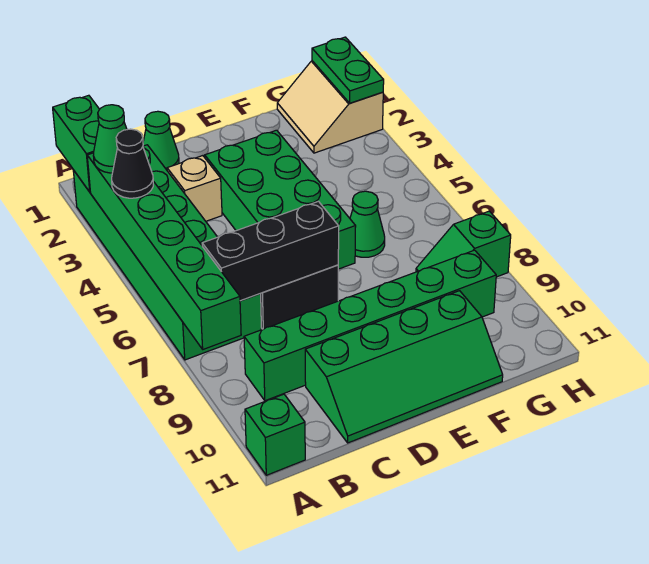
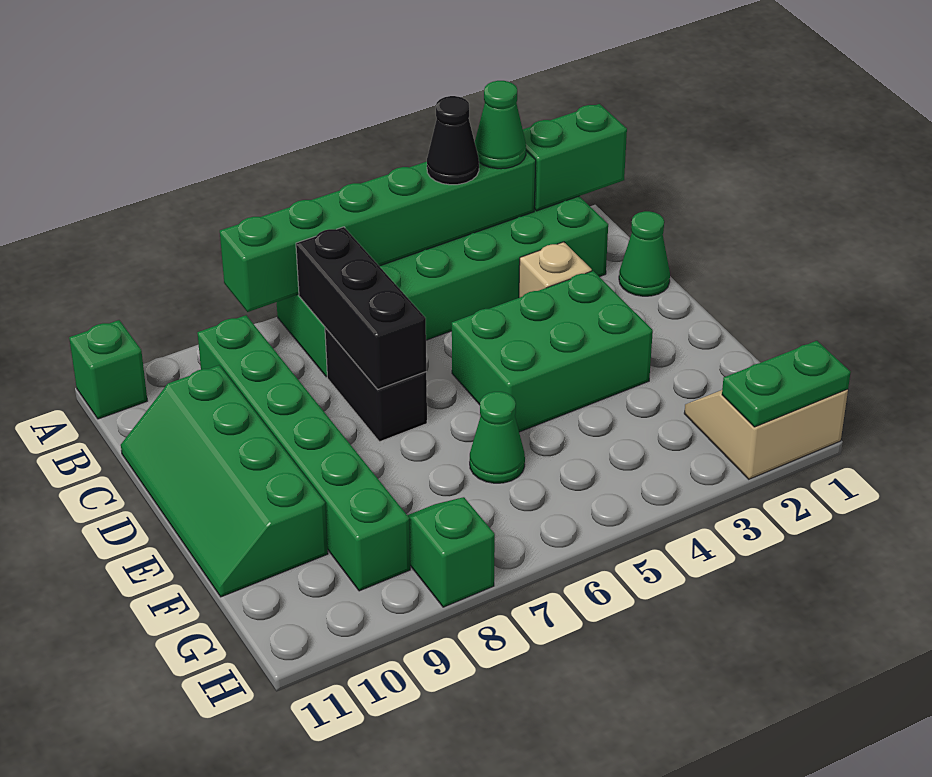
green 2x4 brick [205,130,356,269] -> green 2x3 brick [452,271,653,432]

